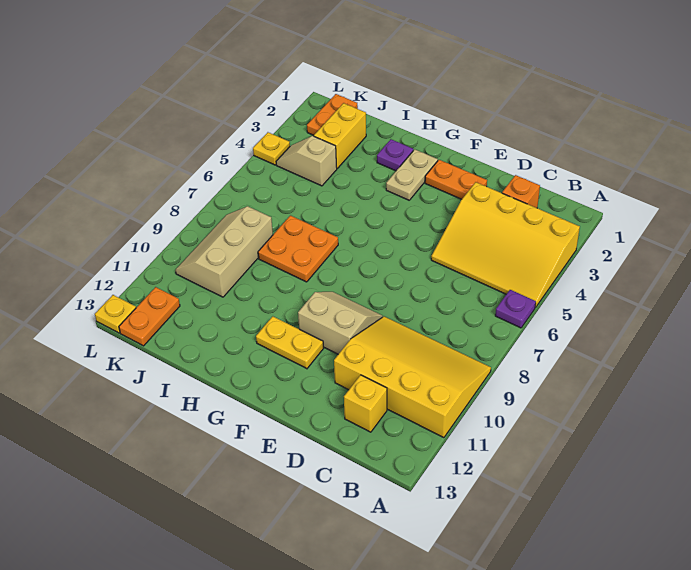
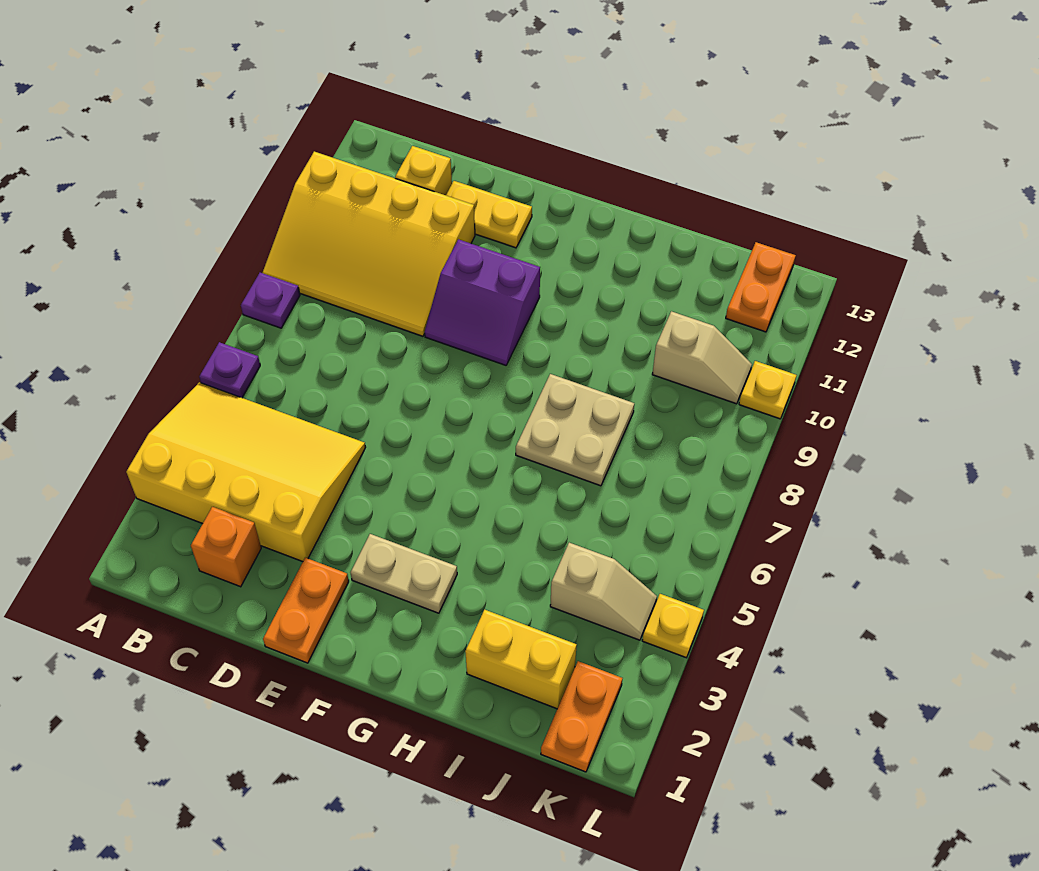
orange 1x2 plate [425,160,487,199] -> orange 1x2 plate turned to [263,558,349,663]
tan 2x2 slope [298,292,383,354] -> purple 2x2 slope [425,239,540,365]
yellow 1x2 plate [256,316,324,369] -> yellow 1x2 plate moved to [446,181,532,248]
tan 1x2 plate [386,149,438,200] -> tan 1x2 plate turned to [351,534,457,613]
purple 1x1 plate [377,139,413,171] -> purple 1x1 plate moved to [241,273,300,328]
orange 2x2 plate [258,216,338,282] -> tan 2x2 plate [516,374,634,486]
yellow 1x2 brick [314,103,366,169] -> yellow 1x2 brick turned to [465,610,577,709]
tan 2x3 slope [175,206,273,297] -> tan 1x2 slope [652,311,752,404]
yellow 1x1 plate [95,295,136,333] -> yellow 1x1 plate moved to [739,361,796,419]

